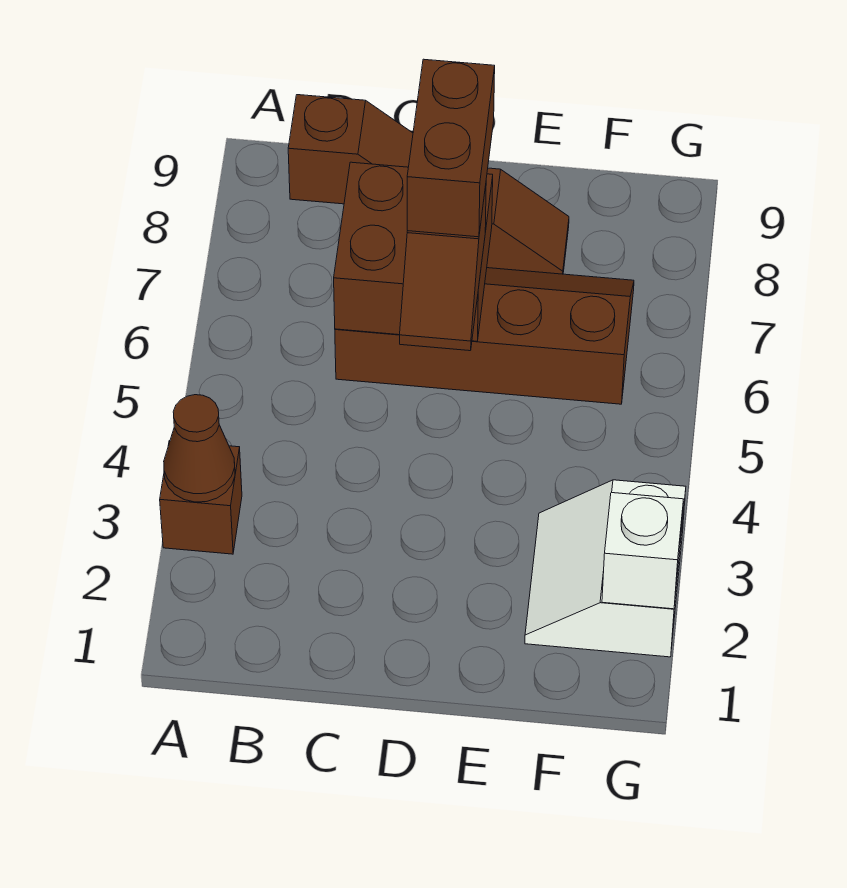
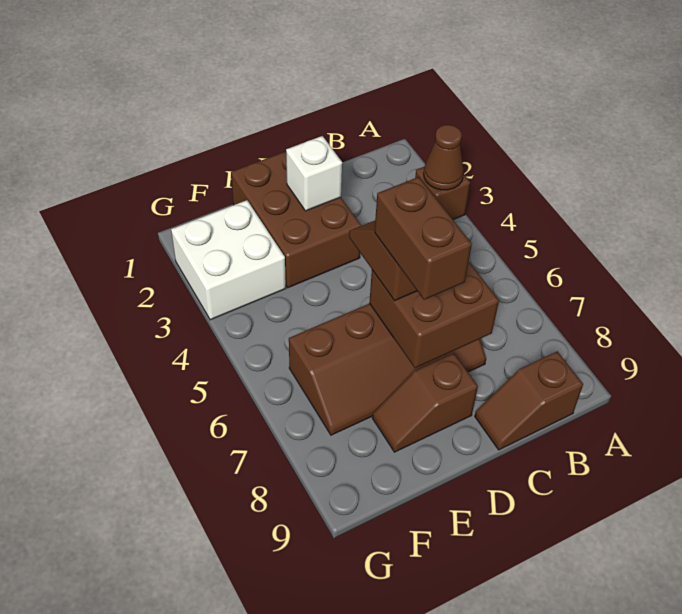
none -> brown 2x3 brick [231,151,361,288]
white 2x2 slope [525,480,686,657] -> white 2x2 brick [171,200,286,320]
white 1x1 brick [602,493,684,609] -> white 1x1 brick moved to [286,136,342,211]

